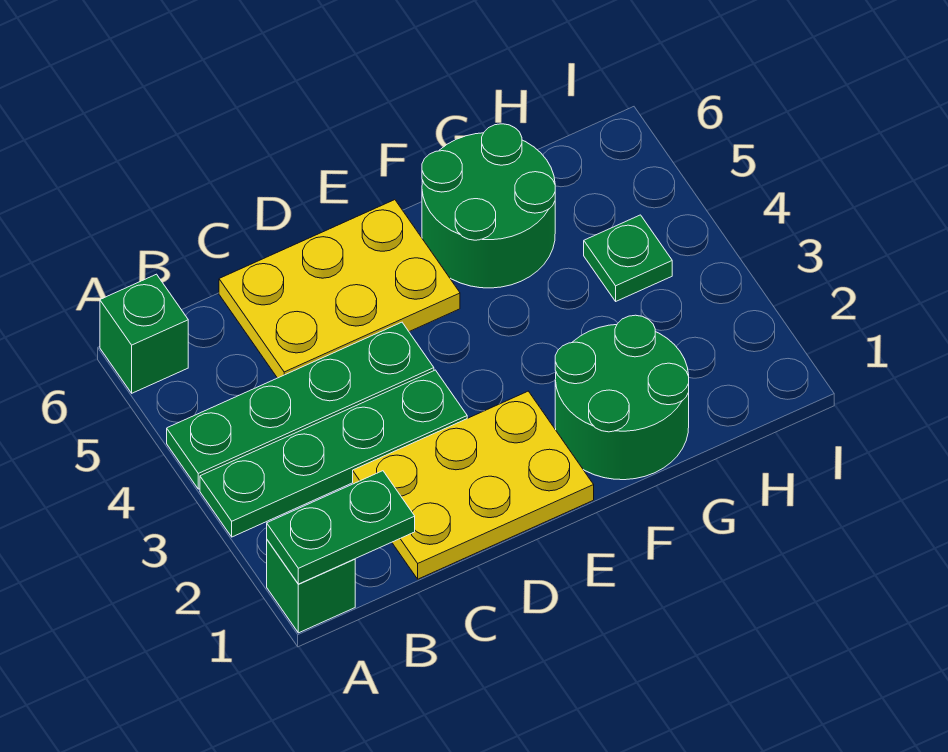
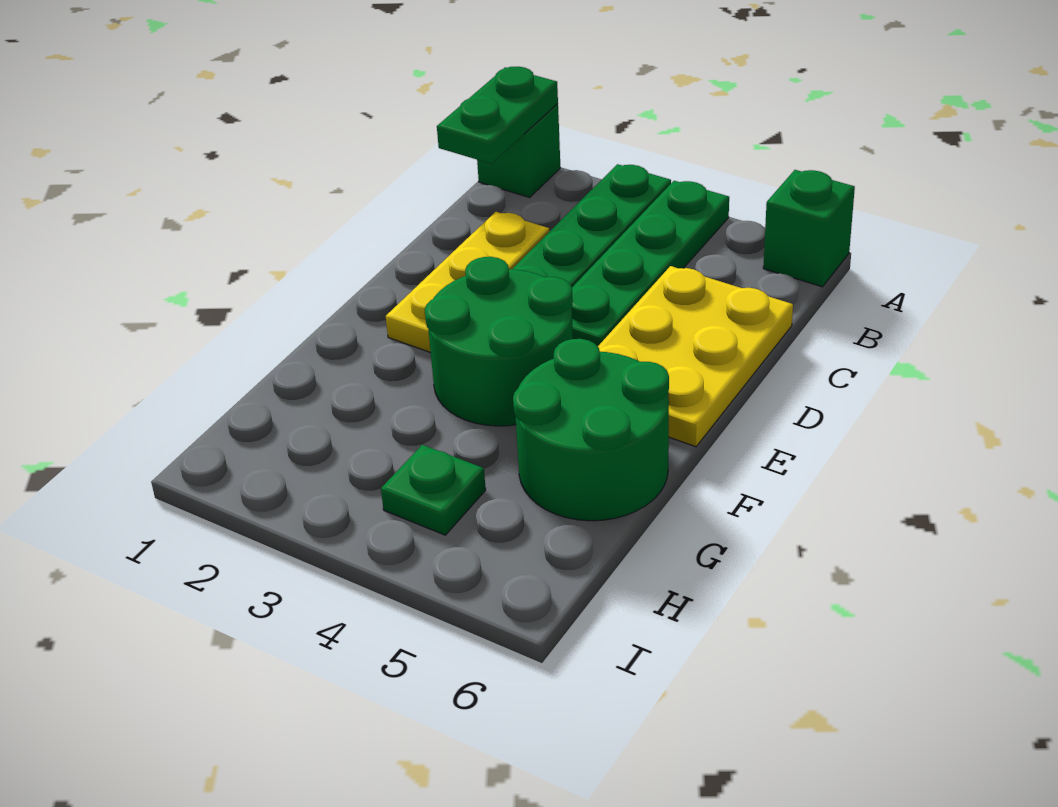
yellow 2x3 plate [353,391,594,579] -> yellow 1x3 plate [386,212,550,353]
green 2x2 round brick [555,315,689,480] -> green 2x2 round brick moved to [425,257,573,426]

